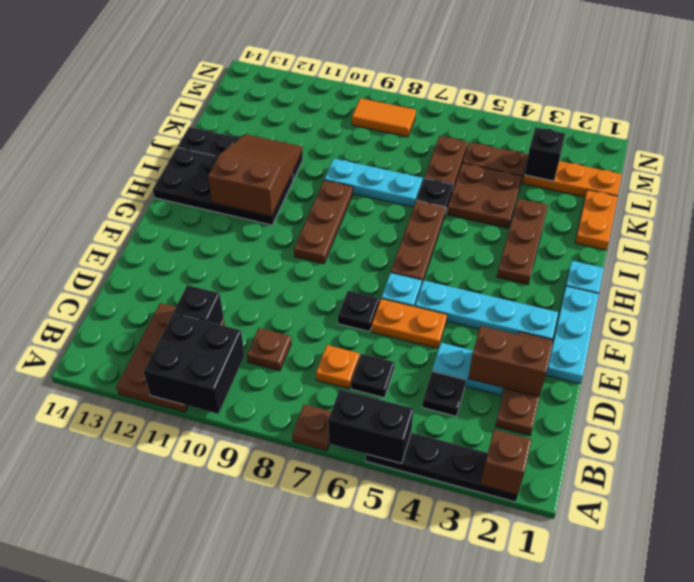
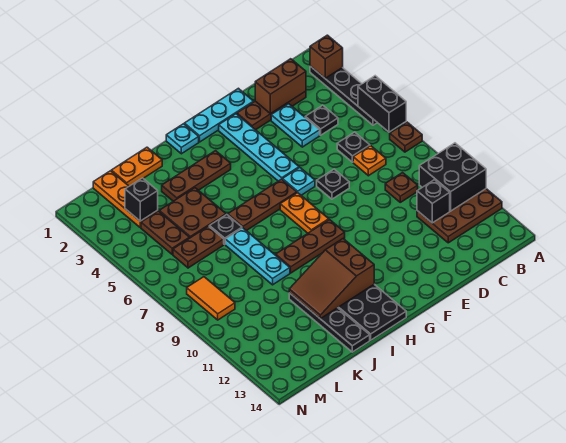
brown 1x2 brick [468,326,553,397] -> brown 1x2 brick turned to [255,59,306,114]
orange 1x2 plate [372,299,447,348] -> orange 1x2 plate moved to [280,193,329,233]

